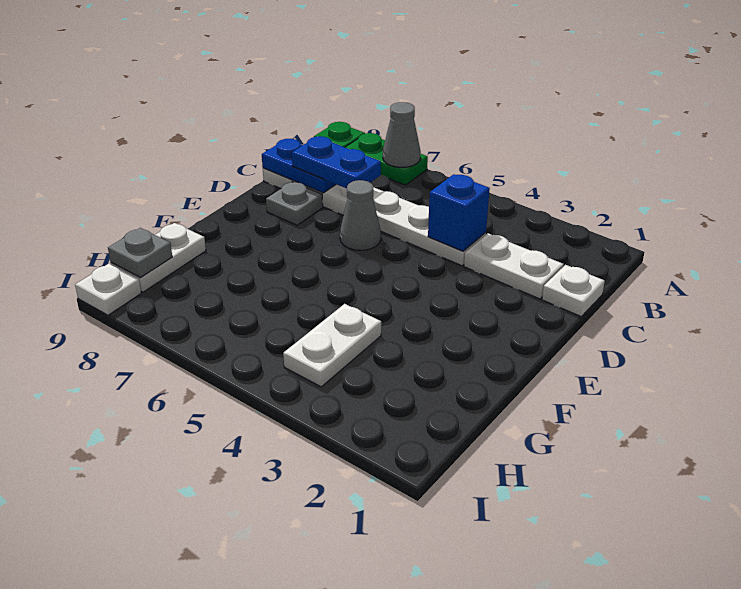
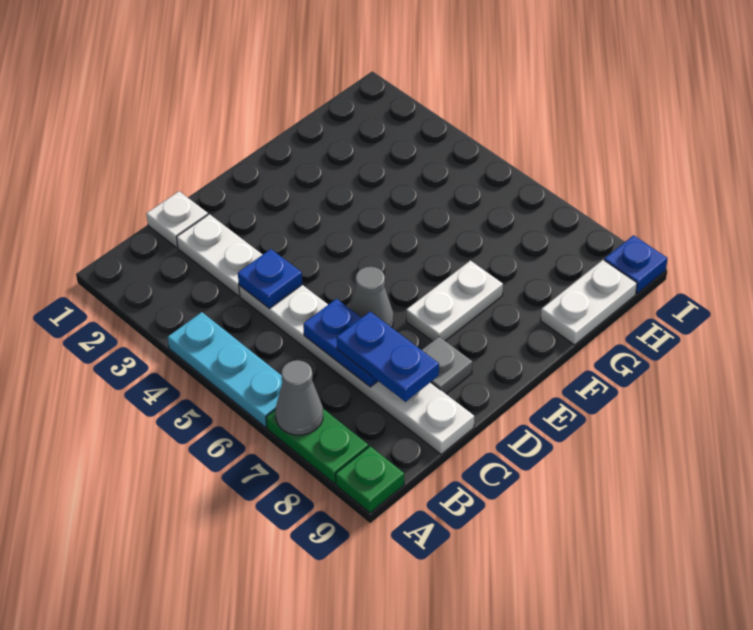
none -> cyan 1x3 plate [168,312,282,427]
blue 1x1 brick [428,174,490,251] -> blue 1x1 plate [238,249,302,309]
blue 1x2 plate [262,139,336,193] -> blue 1x2 plate moved to [303,299,378,387]
white 1x2 plate [283,304,381,387] -> white 1x2 plate moved to [406,261,503,341]
grey 1x1 plate [108,228,172,278] -> none
white 1x1 plate [75,264,141,315] -> blue 1x1 plate [604,235,668,294]

